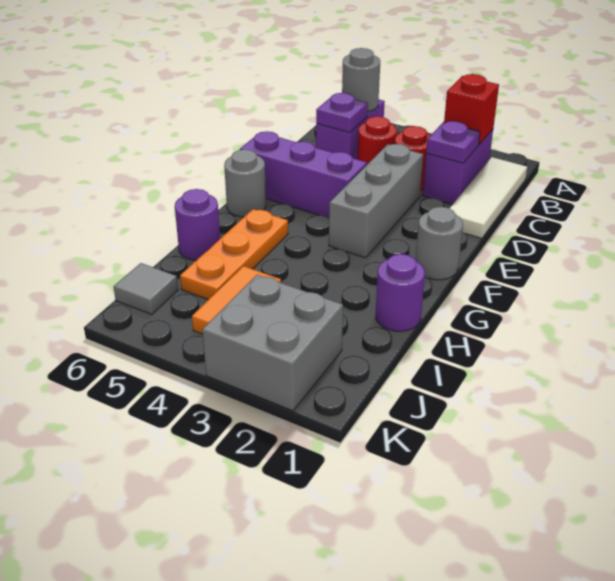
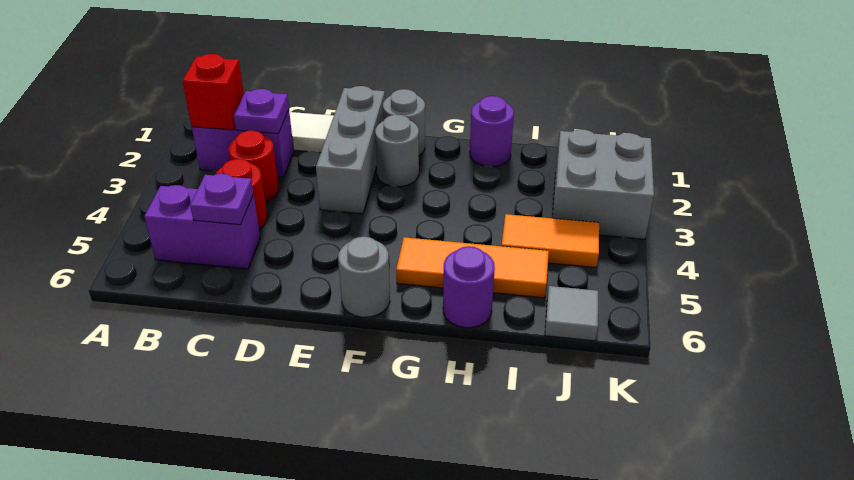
grey 1x1 round brick [342,48,380,112] -> grey 1x1 round brick moved to [375,115,419,187]
grey 1x3 brick [329,144,423,258] -> grey 1x3 brick turned to [316,86,385,214]
purple 1x3 brick [240,131,367,218] -> none
orange 1x3 plate [180,209,288,300] -> orange 1x3 tile [396,237,549,298]

